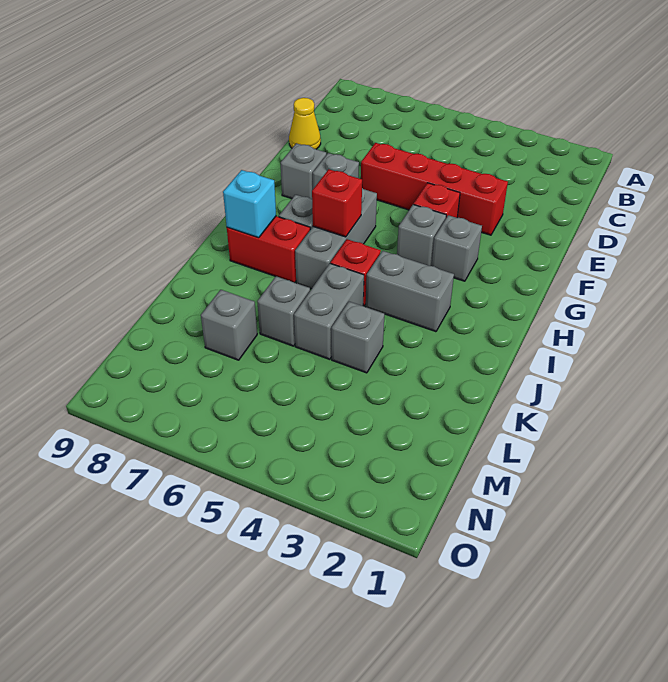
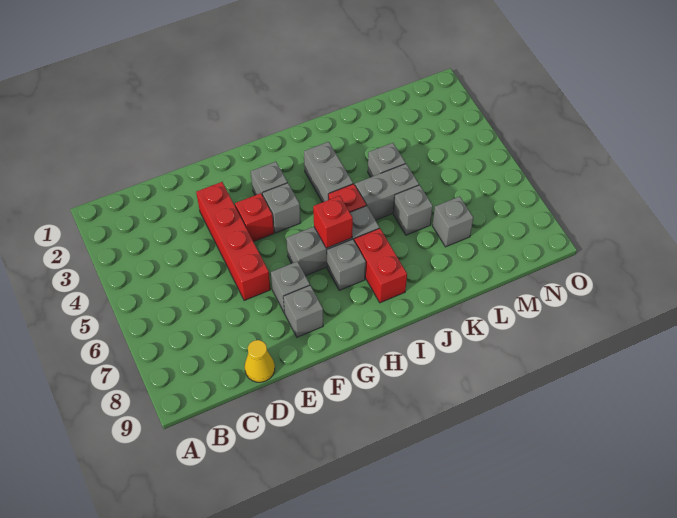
cyan 1x1 brick [223,170,276,238] -> none

